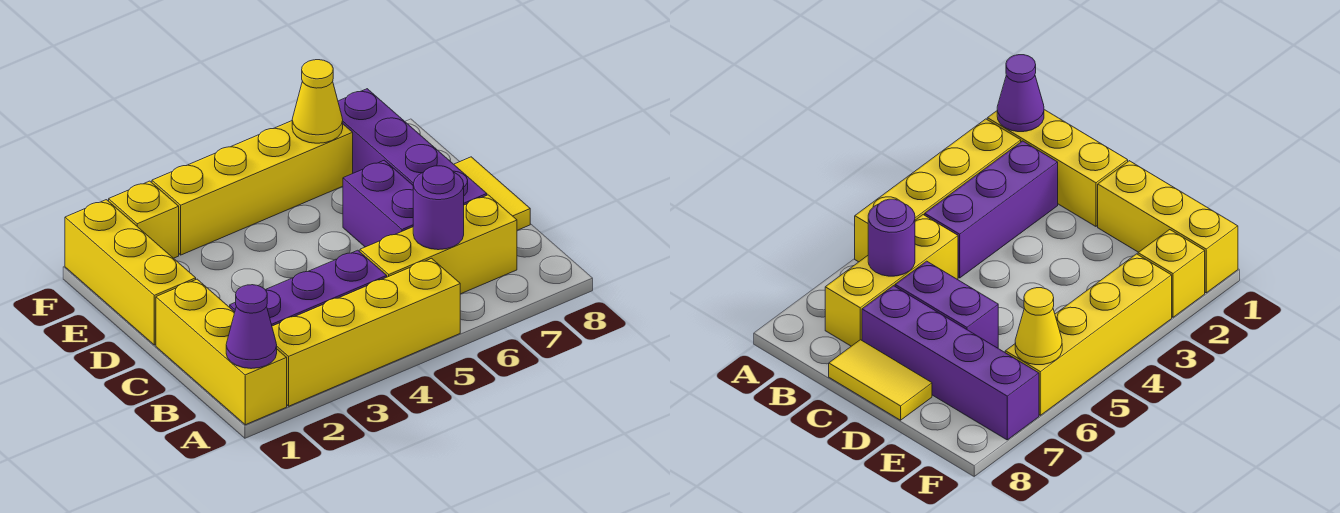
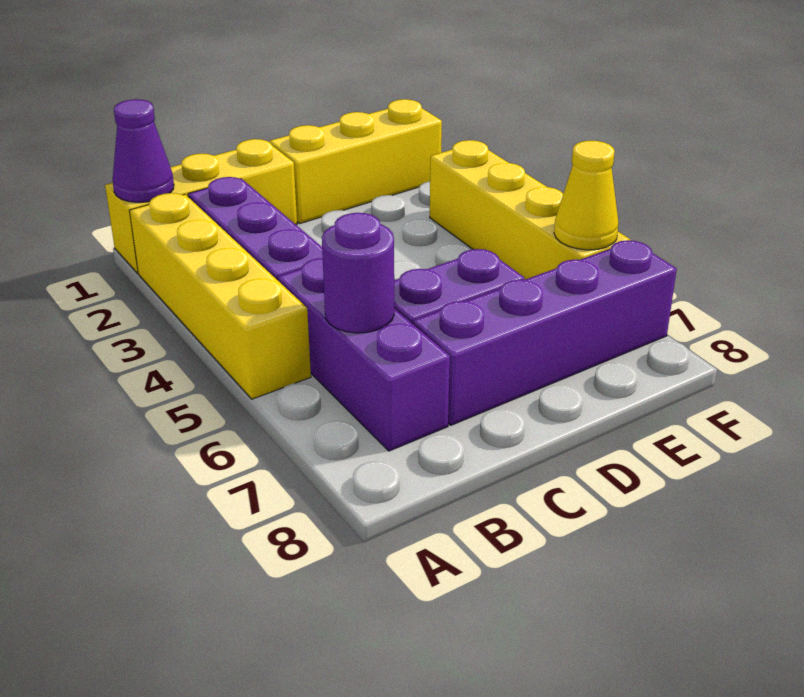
yellow 1x3 brick [360,195,517,294] -> purple 1x3 brick [278,258,450,451]
yellow 1x2 tile [454,157,530,230] -> none
yellow 1x1 brick [109,181,179,258] -> none

